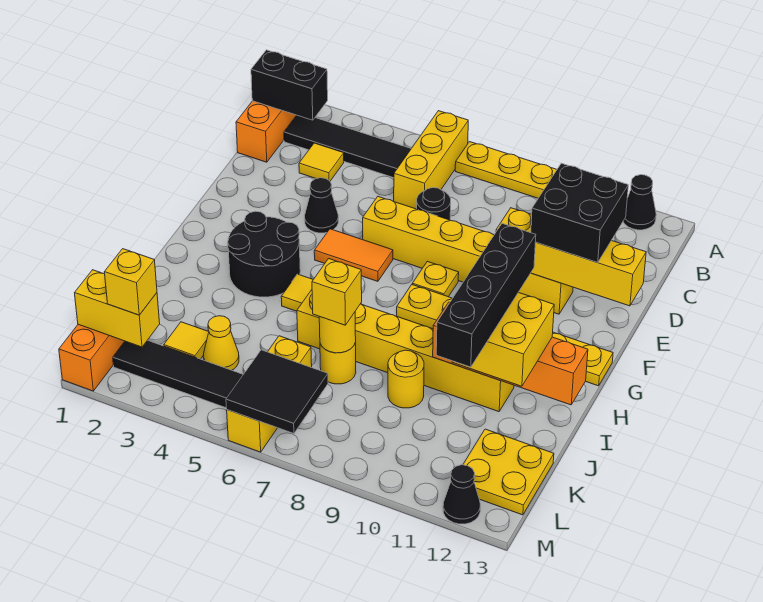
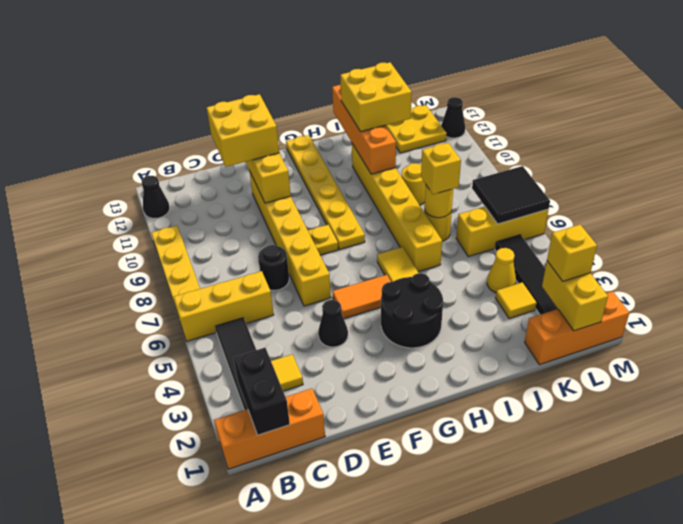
black 2x2 brick [531,163,628,263] -> yellow 2x2 brick [207,94,279,167]
orange 1x2 tile [314,229,393,281] -> orange 1x2 tile turned to [332,275,391,319]
black 1x4 brick [436,223,536,367] -> none

